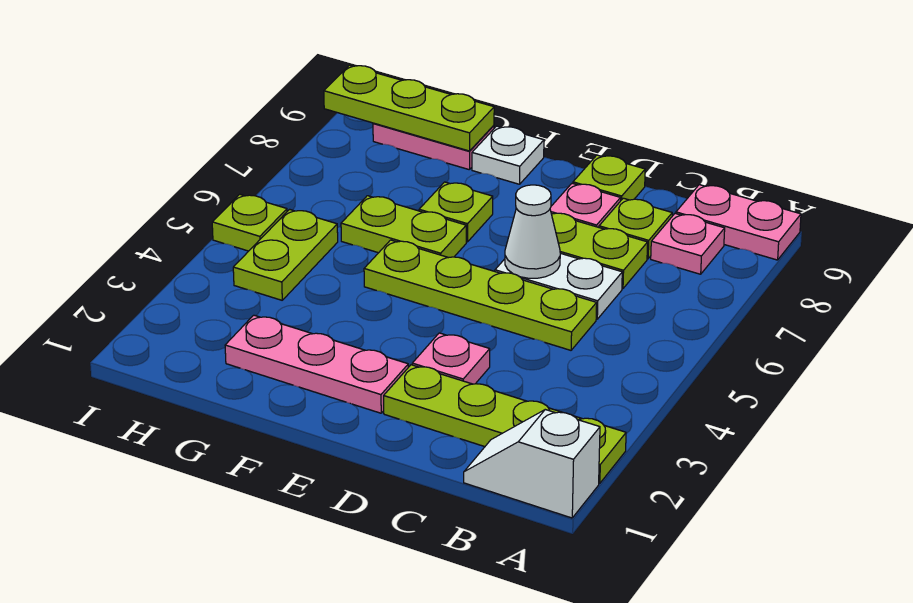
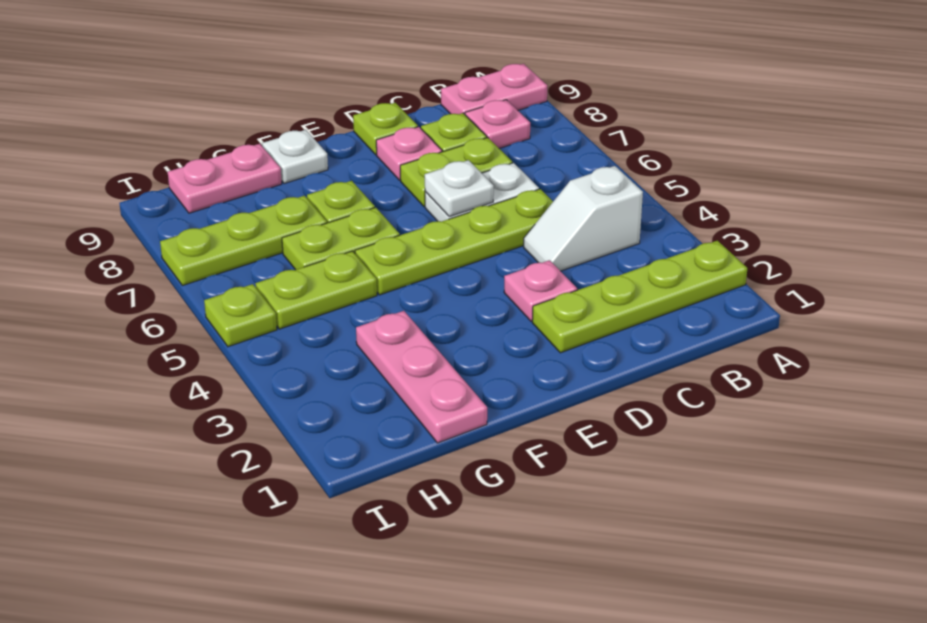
white 1x2 slope [464,410,600,518] -> white 1x2 slope moved to [524,166,643,271]
white 1x1 cone [505,185,560,278] -> white 1x1 plate [425,160,494,217]
pink 1x3 plate [225,315,408,413] -> pink 1x3 plate turned to [356,311,487,443]
lime 1x3 plate [324,65,494,151] -> lime 1x3 plate moved to [160,196,327,286]
lime 1x2 plate [233,209,338,300] -> lime 1x2 plate turned to [255,251,377,329]

